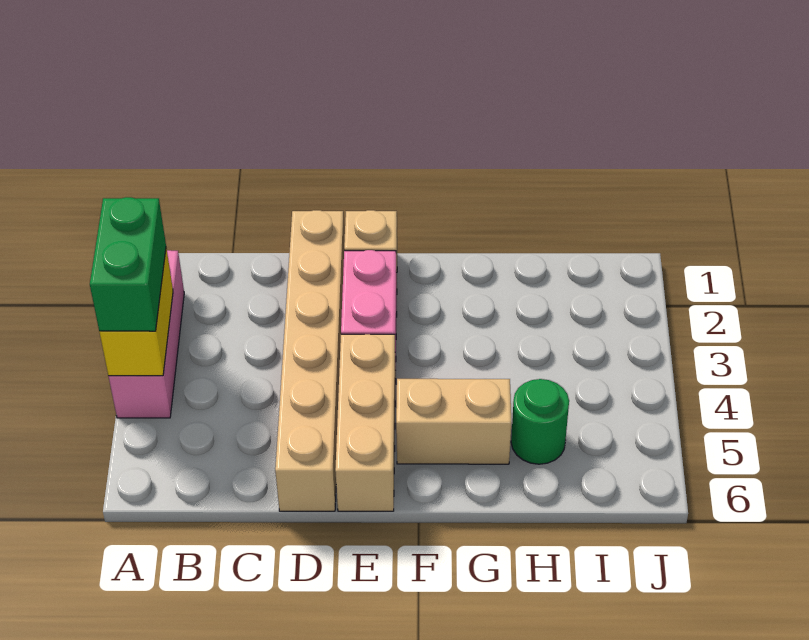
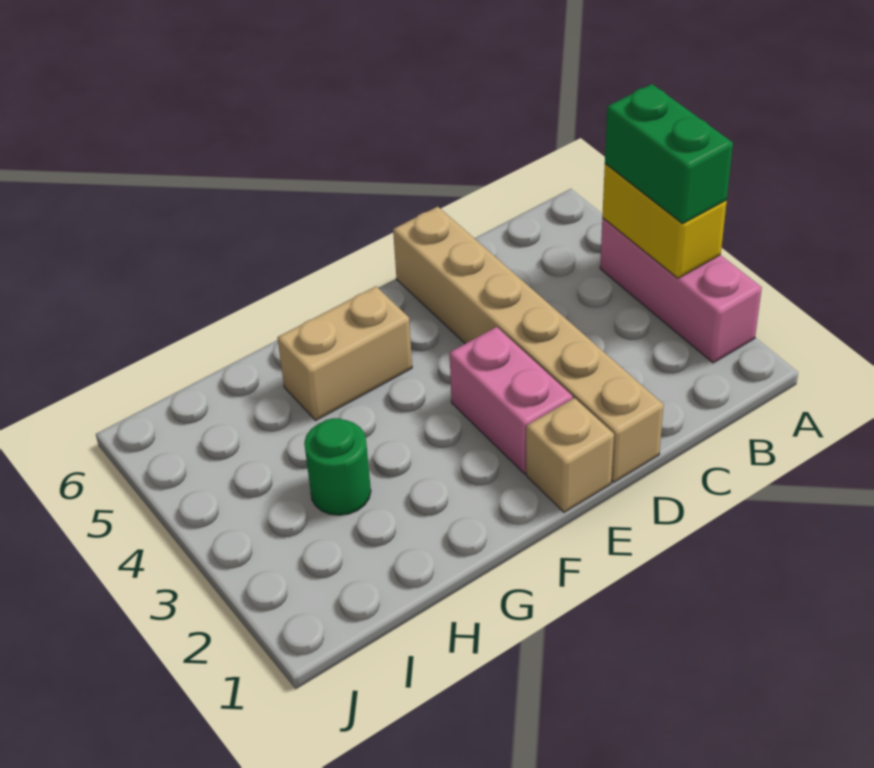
tan 1x3 brick [335,334,396,511] -> none
green 1x1 round brick [511,379,569,464] -> green 1x1 round brick moved to [304,418,371,515]

